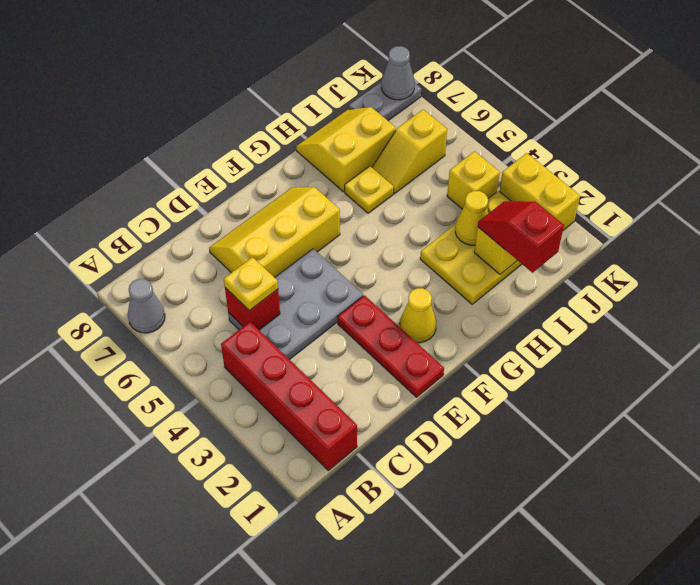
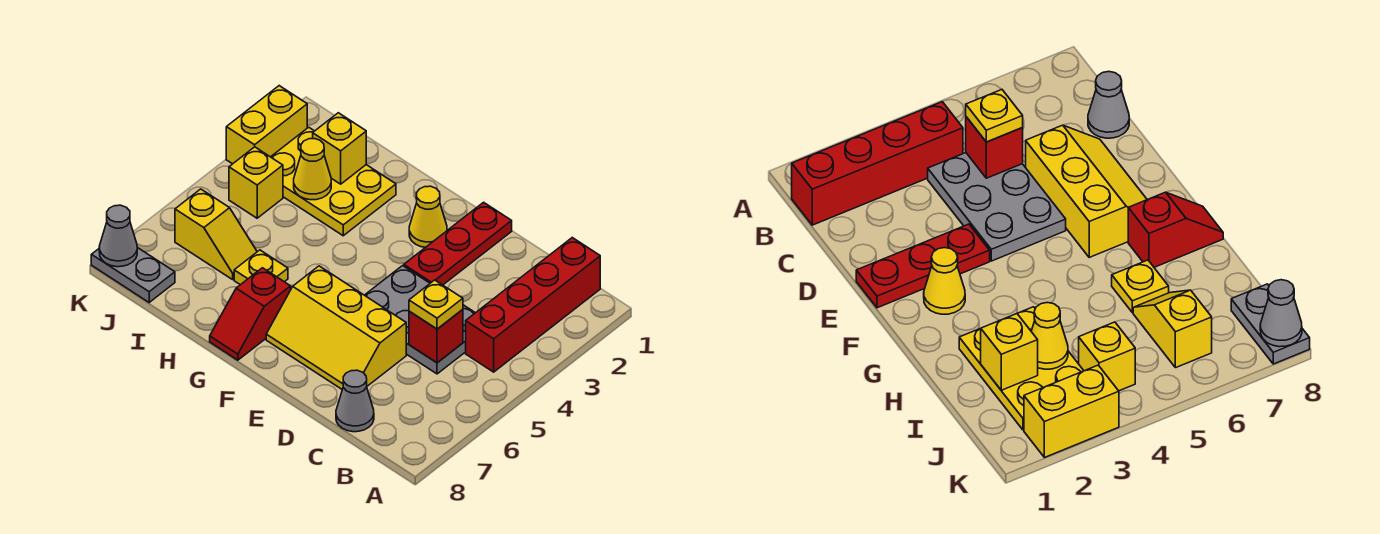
grey 1x1 cone [128,279,165,333] -> grey 1x1 cone moved to [336,370,374,432]
yellow 2x2 slope [296,107,396,192] -> none
red 1x2 slope [478,201,564,273] -> red 1x2 slope moved to [210,268,291,360]

